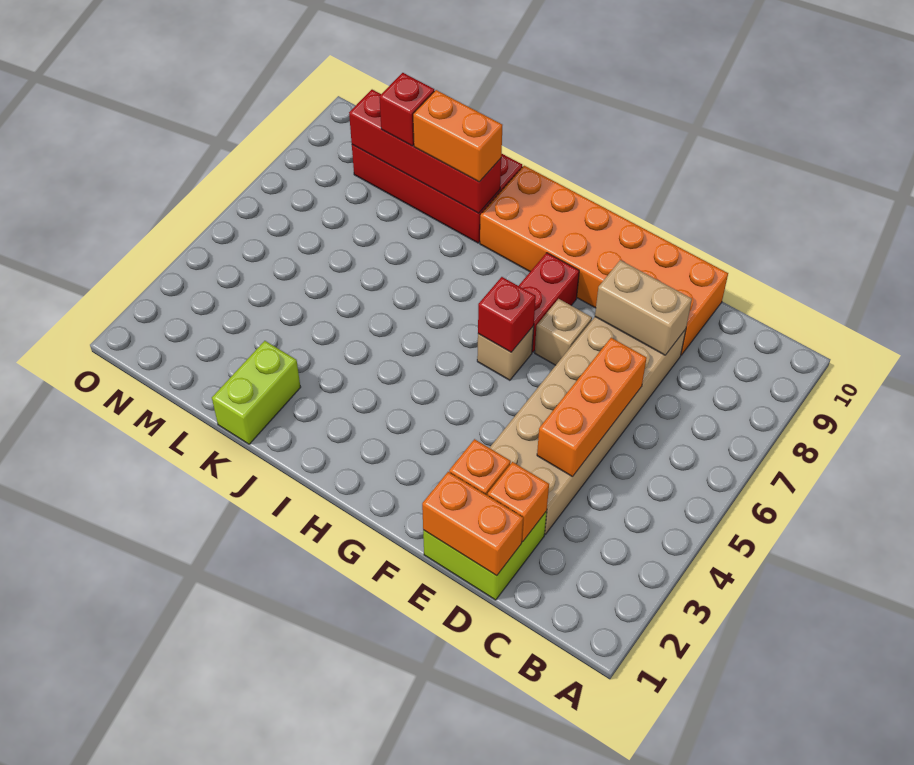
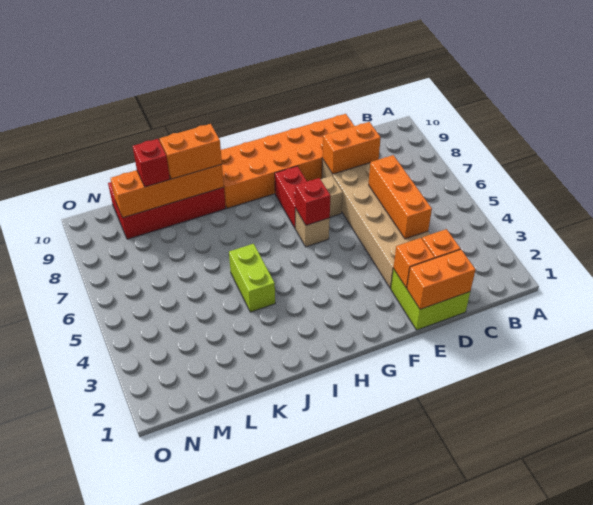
tan 1x2 brick [595,260,692,355] -> orange 1x2 brick [322,122,381,174]
red 1x4 brick [349,90,501,213] -> orange 1x4 brick [110,164,224,218]
lime 1x2 brick [212,341,301,444] -> lime 1x2 brick moved to [229,244,275,312]

